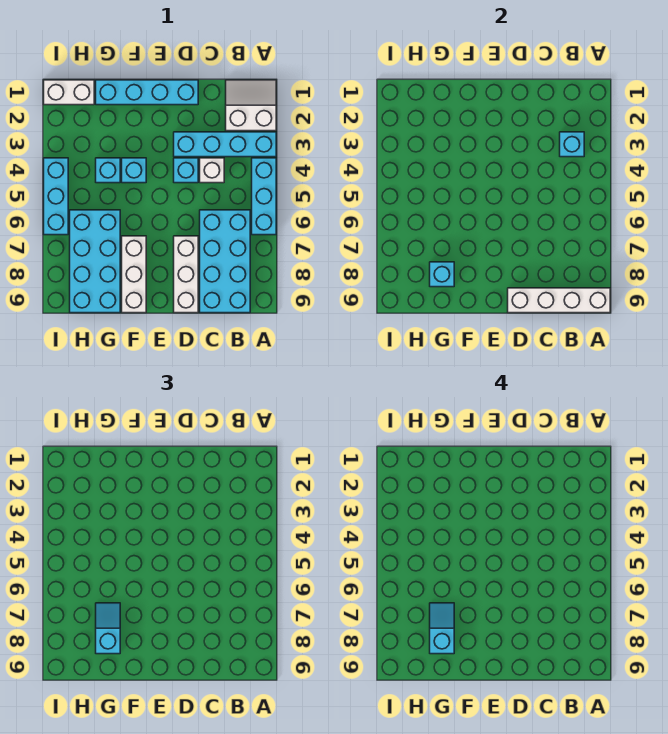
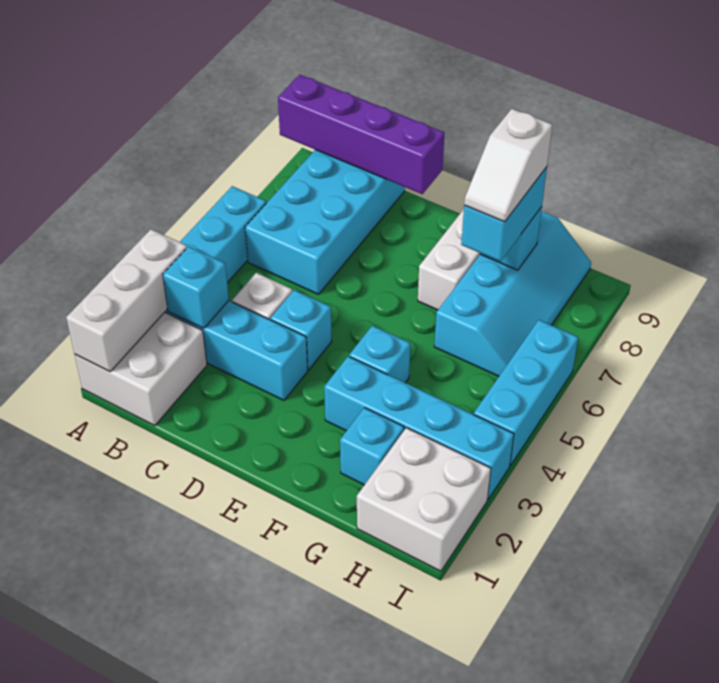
white 2x2 slope [226,80,276,131] -> white 2x2 brick [75,312,207,426]
white 1x4 brick [508,288,610,313] -> purple 1x4 brick [278,75,445,194]
cyan 1x4 brick [96,80,198,105] -> cyan 1x4 brick moved to [324,356,514,499]
white 1x3 brick [174,236,198,313] -> white 1x3 brick moved to [66,229,187,372]
cyan 1x1 brick [96,158,120,183] -> cyan 1x1 brick moved to [340,408,404,485]
cyan 2x4 brick [70,210,120,313] -> cyan 2x4 slope [434,211,591,376]
cyan 1x2 slope [96,603,120,654] -> cyan 1x2 brick [461,167,547,261]
cyan 1x2 slope [430,603,454,654] -> white 1x2 slope [464,109,552,222]
white 1x2 brick [44,80,94,105] -> white 2x2 brick [357,428,491,571]

